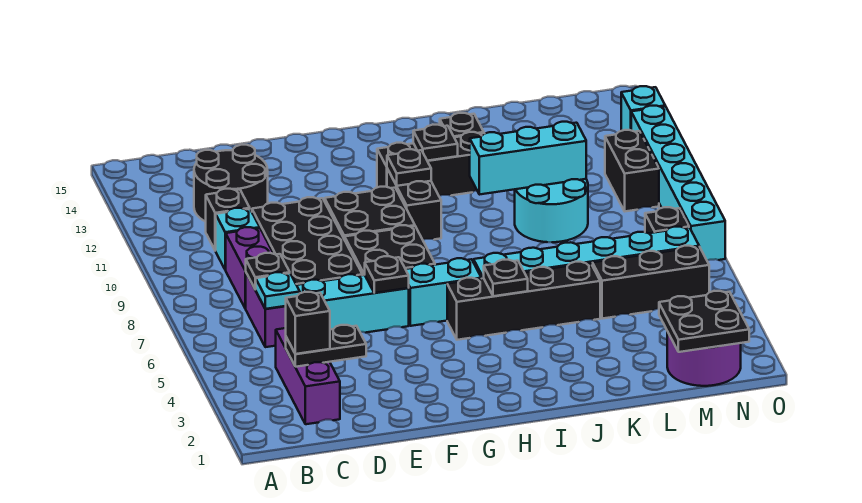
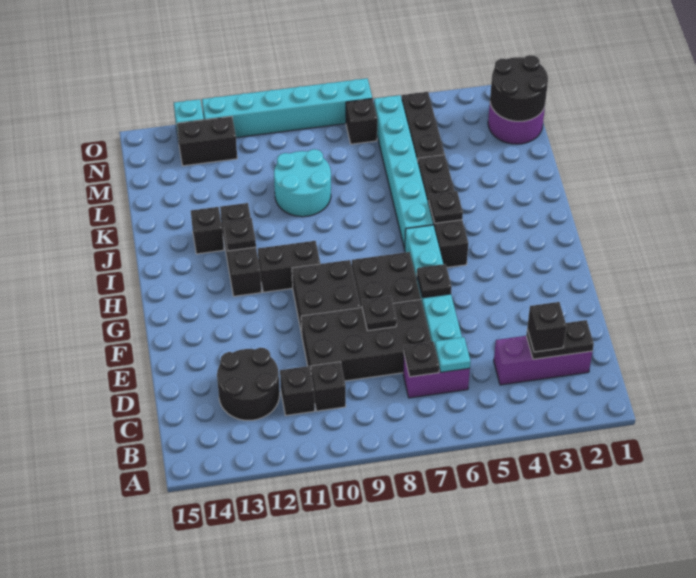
black 1x2 plate [286,325,366,367] -> black 1x2 plate turned to [526,320,594,359]
purple 1x2 brick [226,227,273,308] -> none
cyan 1x1 brick [216,208,260,270] -> black 1x1 brick [311,362,346,411]
black 1x1 plate [387,149,431,186] -> black 1x1 plate moved to [362,296,397,331]
cyan 1x3 brick [470,122,586,195] -> none
black 2x2 plate [659,291,749,352] -> black 2x2 round brick [490,55,548,121]
black 1x2 brick [605,130,659,211] -> black 1x2 brick moved to [177,116,237,166]

